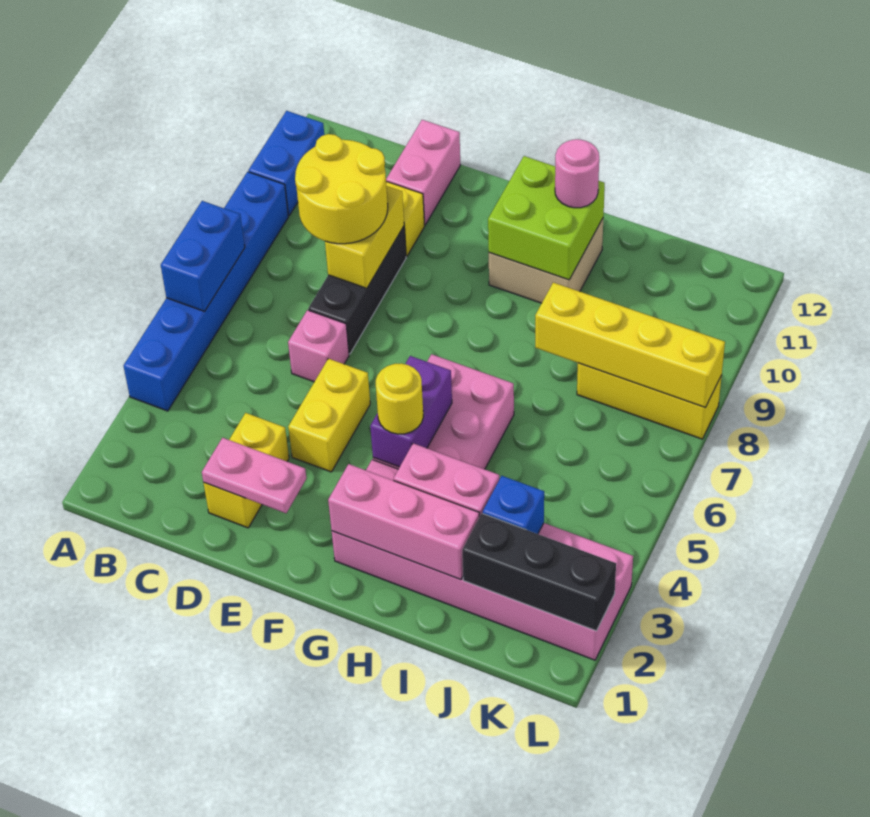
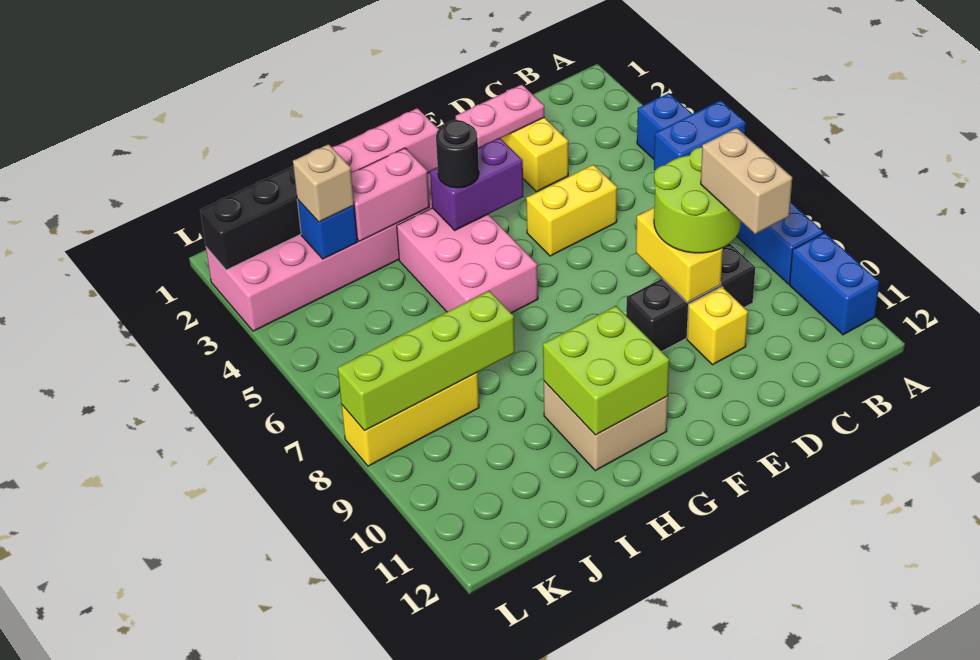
blue 1x2 brick [161,201,245,311] -> blue 1x2 brick turned to [654,101,746,170]
yellow 2x2 round brick [295,134,388,244] -> lime 2x2 round brick [654,147,741,253]
none -> tan 1x2 brick [701,128,792,234]
pink 1x1 brick [288,310,349,382] -> none
black 1x3 brick [308,227,406,354] -> black 1x3 brick turned to [626,244,755,351]
pink 1x2 brick [386,120,460,225] -> none
yellow 1x2 brick [288,359,370,472] -> yellow 1x2 brick turned to [526,165,617,256]
purple 1x2 brick [370,356,452,467] -> purple 1x2 brick turned to [430,138,524,230]
yellow 1x1 round brick [376,363,423,434] -> black 1x1 round brick [436,120,479,188]
pink 1x1 round brick [555,139,599,208] -> none
yellow 1x4 brick [535,283,725,408] -> lime 1x4 brick [338,291,515,431]
none -> tan 1x1 brick [293,144,354,222]

